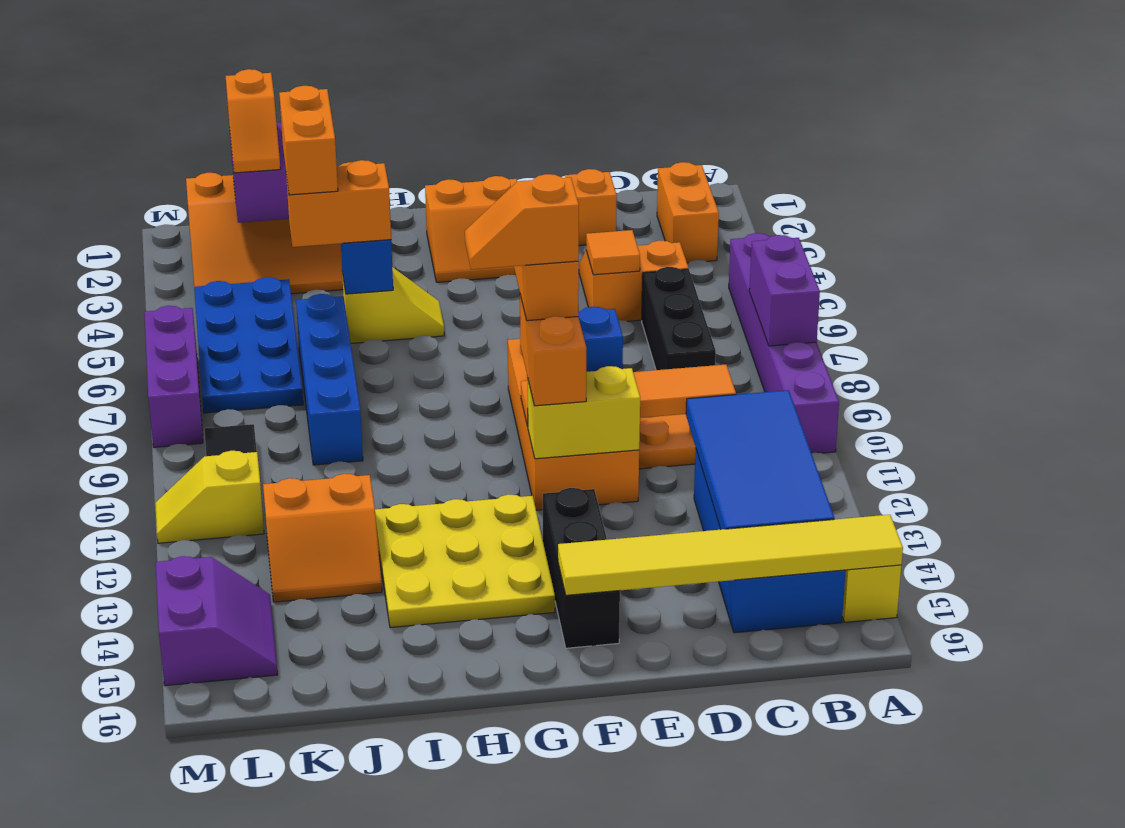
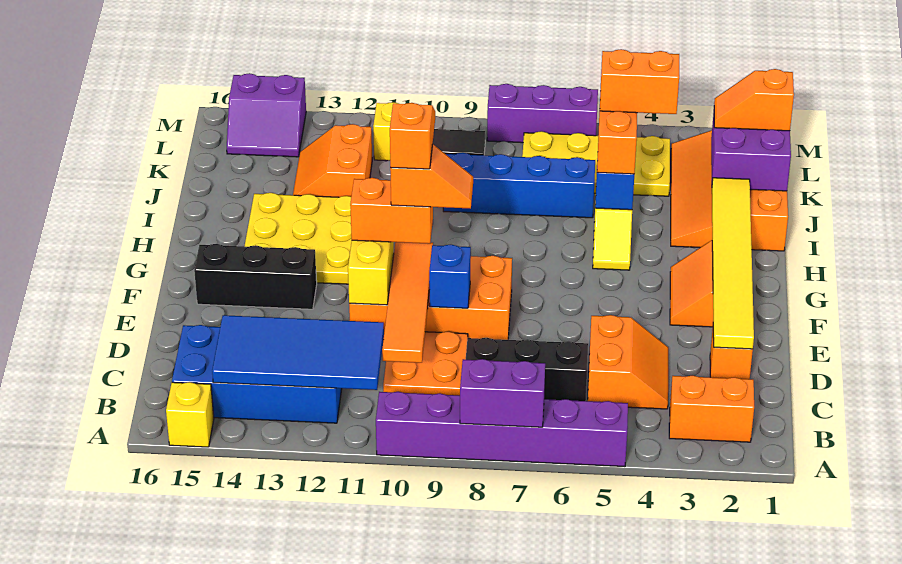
yellow 1x6 tile [558,515,903,595] -> yellow 1x6 tile moved to [712,178,754,349]
orange 1x1 tile [586,230,640,275] -> none
blue 2x4 plate [194,277,303,413] -> yellow 2x4 plate [522,131,670,196]

